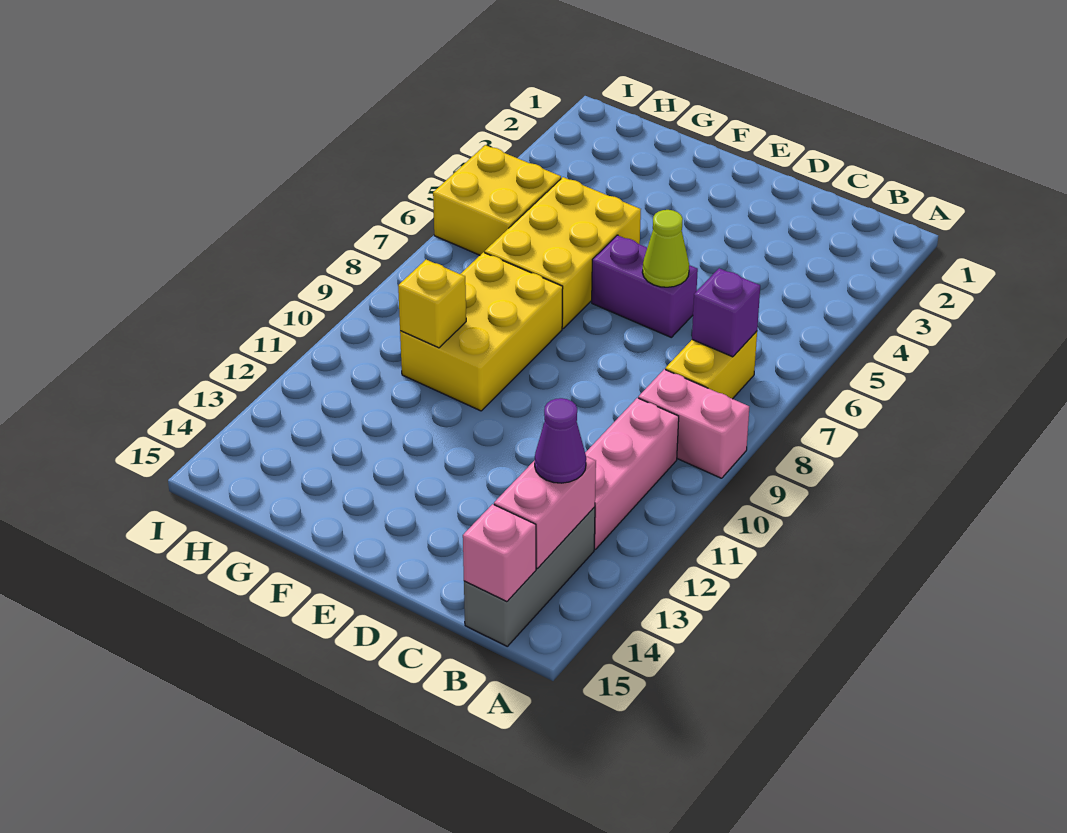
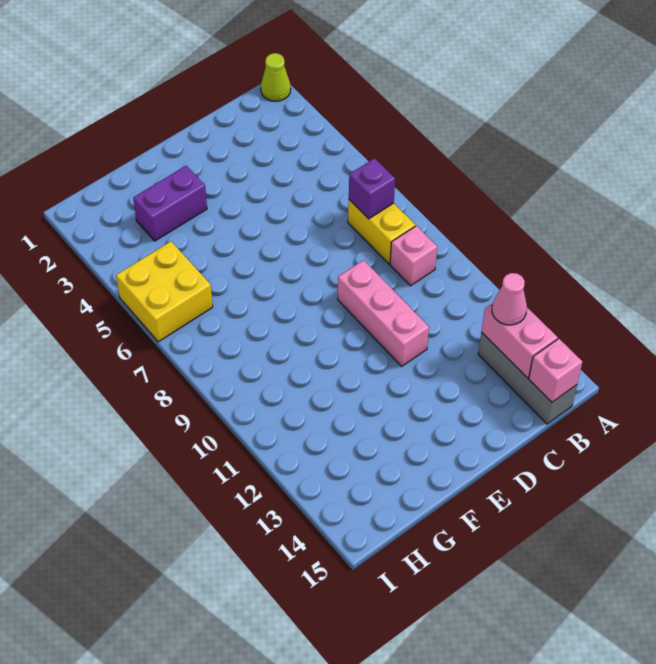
pink 1x2 brick [638,369,749,478] -> pink 1x1 brick [390,226,437,286]
pink 1x3 brick [585,398,679,550] -> pink 1x3 brick moved to [338,260,429,366]
purple 1x1 cone [535,398,586,483] -> pink 1x1 cone [492,273,527,325]
purple 1x2 brick [592,235,698,337] -> purple 1x2 brick moved to [133,166,207,241]
lime 1x1 cone [642,210,689,287] -> lime 1x1 cone moved to [261,53,291,101]
yellow 2x3 brick [485,177,641,328] -> none
yellow 2x3 brick [400,252,563,411] -> none
yellow 1x1 brick [398,260,466,348] -> none

